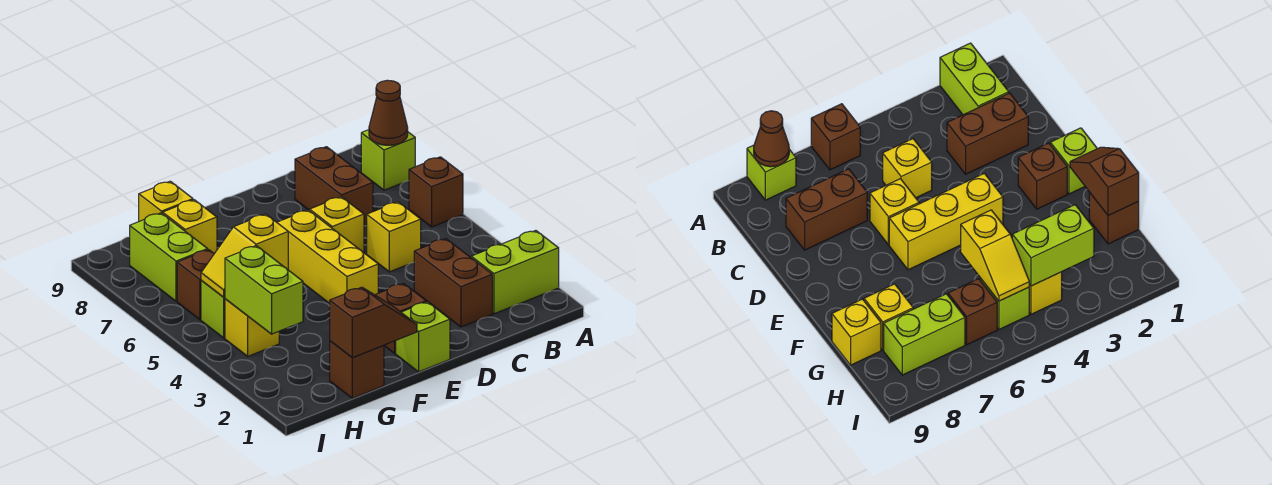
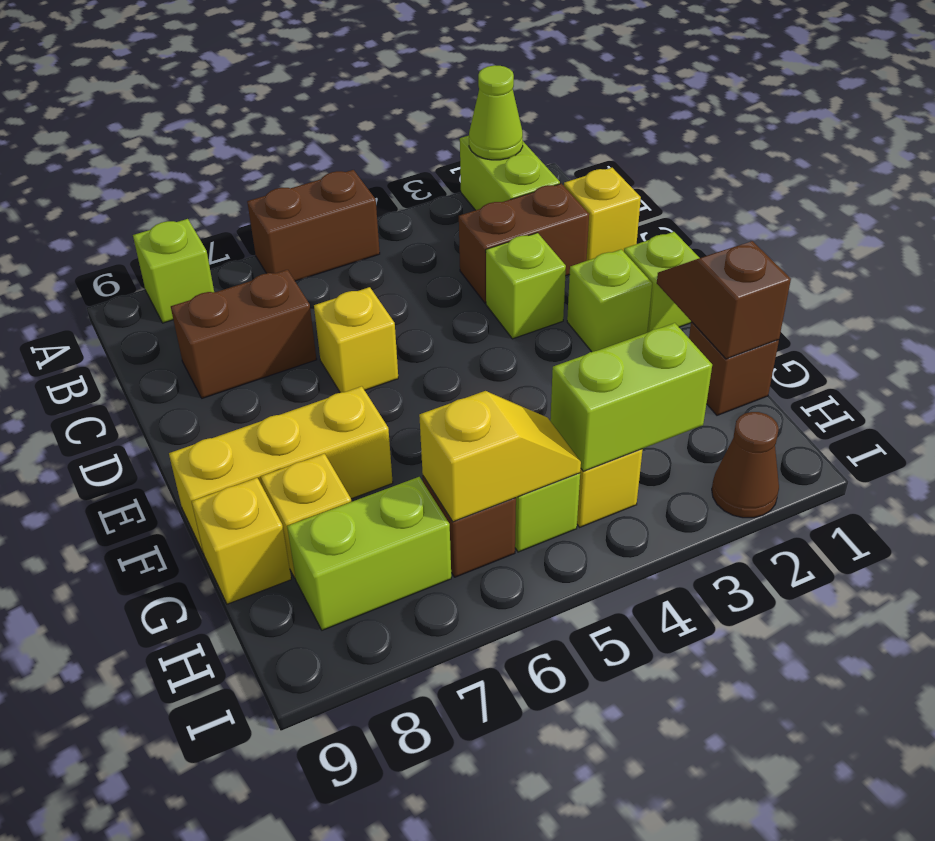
none -> lime 1x1 cone [469,65,523,160]
brown 1x1 brick [409,157,463,227] -> brown 1x2 brick [247,170,380,281]
brown 1x1 cone [369,80,408,145] -> brown 1x1 cone moved to [712,412,779,518]
yellow 1x1 brick [366,202,421,272] -> yellow 1x1 brick moved to [564,168,641,261]
none -> lime 1x1 brick [486,233,566,339]
brown 1x1 brick [375,283,426,353] -> lime 1x1 brick [567,249,652,352]
yellow 1x3 brick [277,210,378,303] -> yellow 1x3 brick moved to [169,386,393,554]
yellow 1x2 slope [201,214,288,297] -> yellow 1x2 slope turned to [419,391,581,522]

